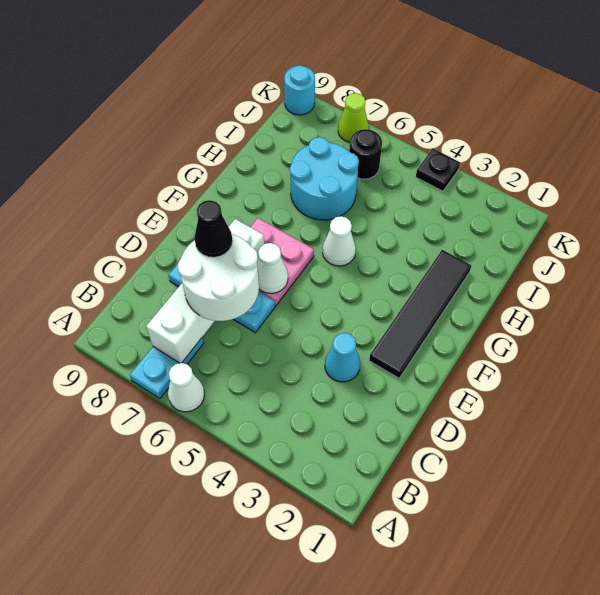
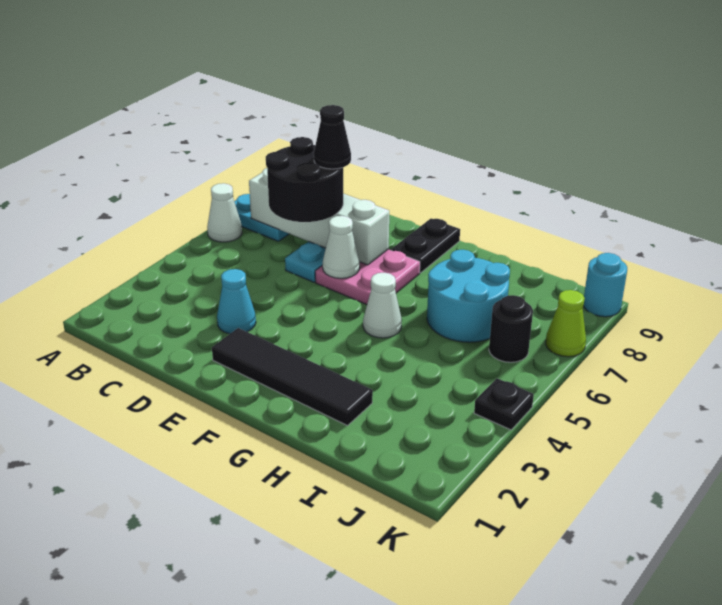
white 2x2 round brick [178,234,259,321] -> black 2x2 round brick [266,137,343,222]
none -> black 1x2 plate [391,219,460,273]

